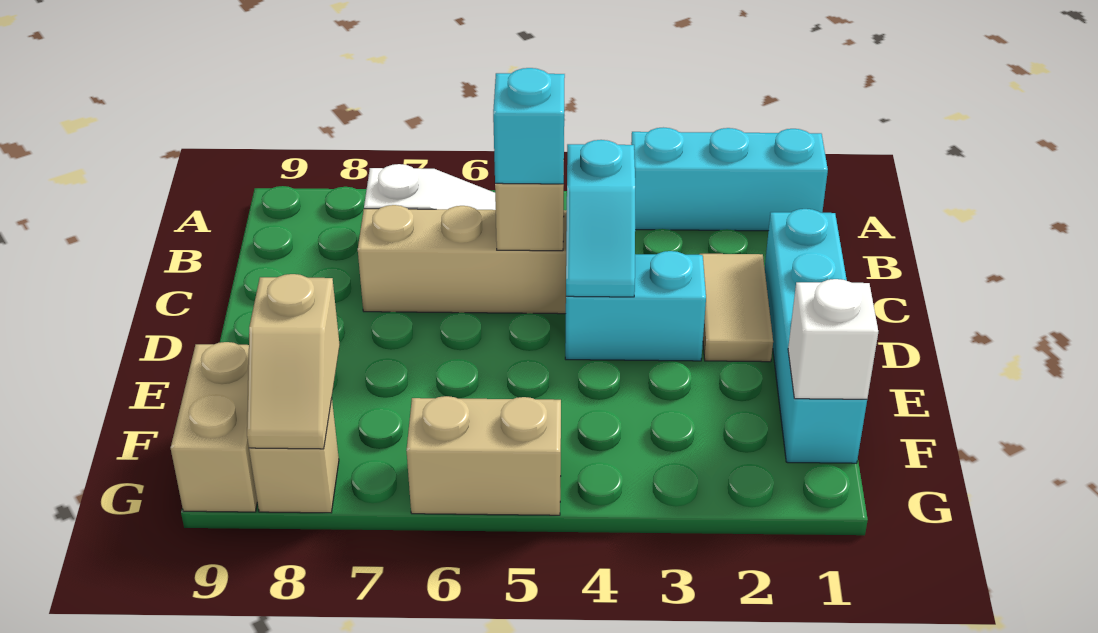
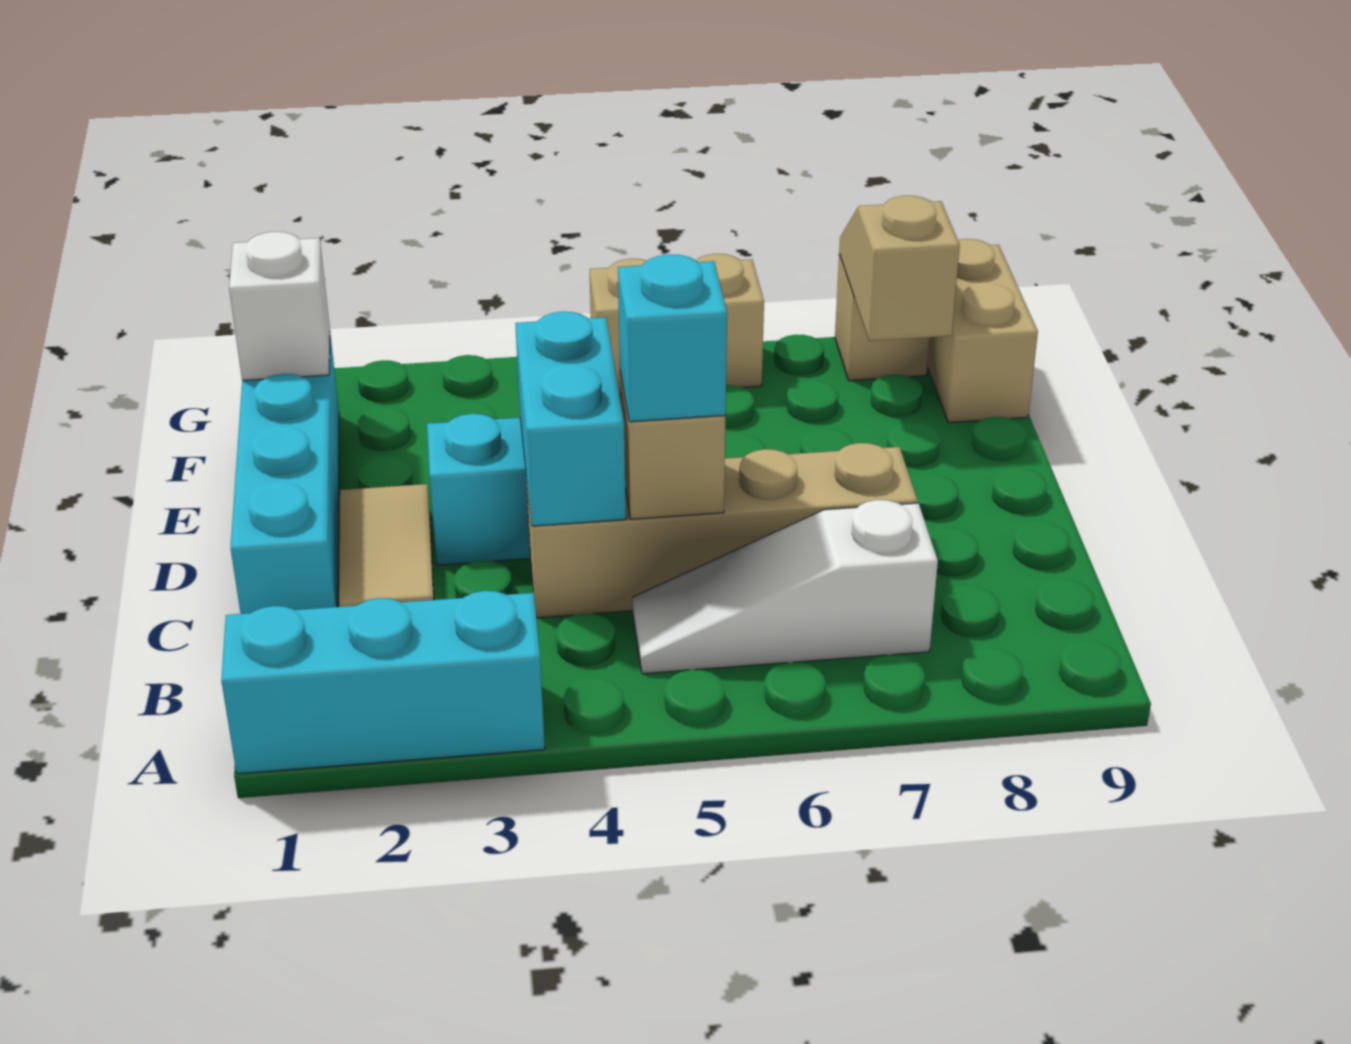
cyan 1x2 slope [566,140,635,297] -> cyan 1x2 brick [515,312,626,526]

